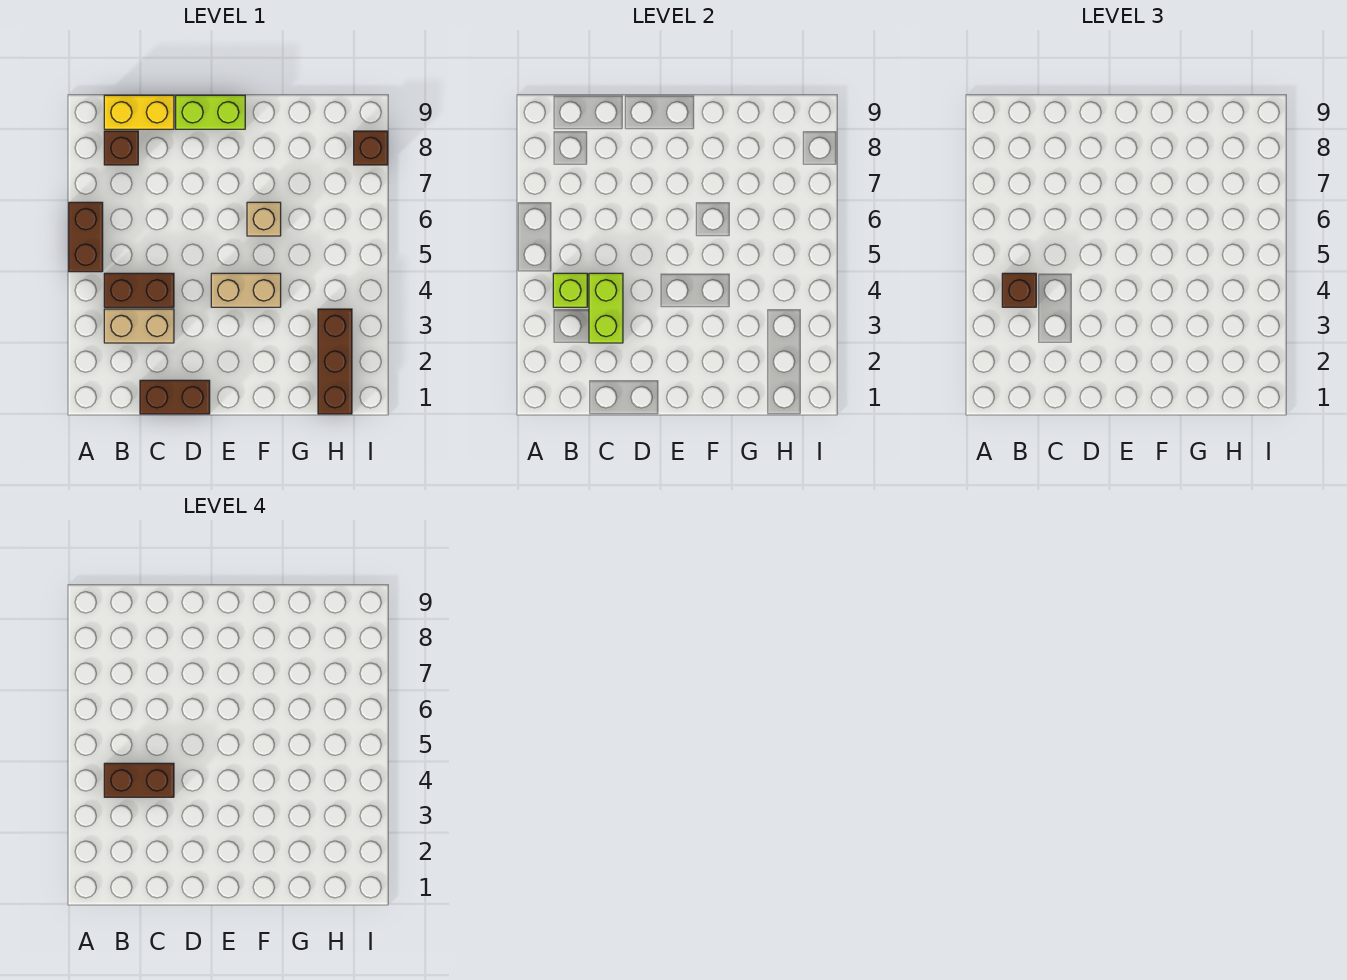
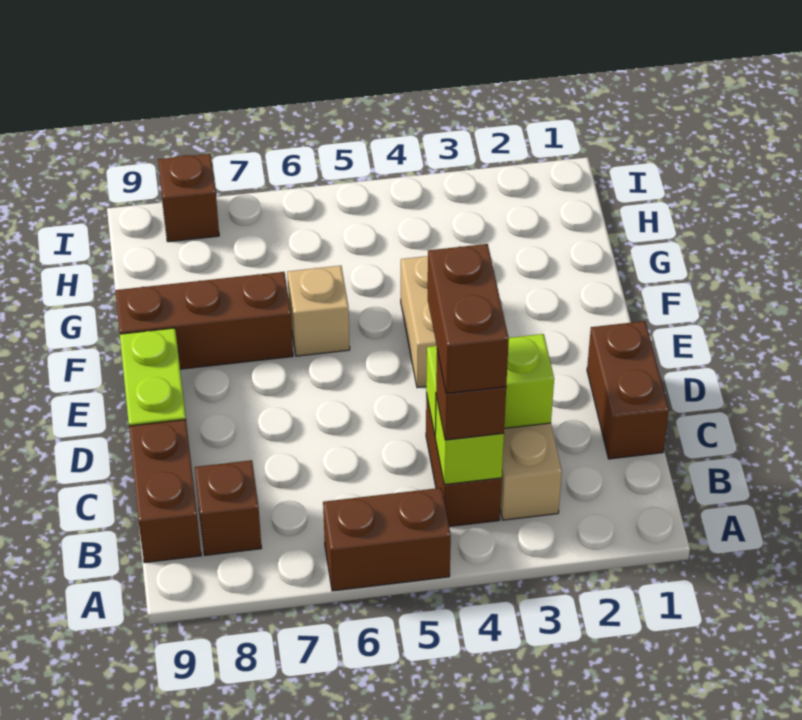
yellow 1x2 brick [104,95,174,129] -> brown 1x2 brick [129,420,201,563]
brown 1x3 brick [318,309,352,414] -> brown 1x3 brick moved to [115,272,293,369]

